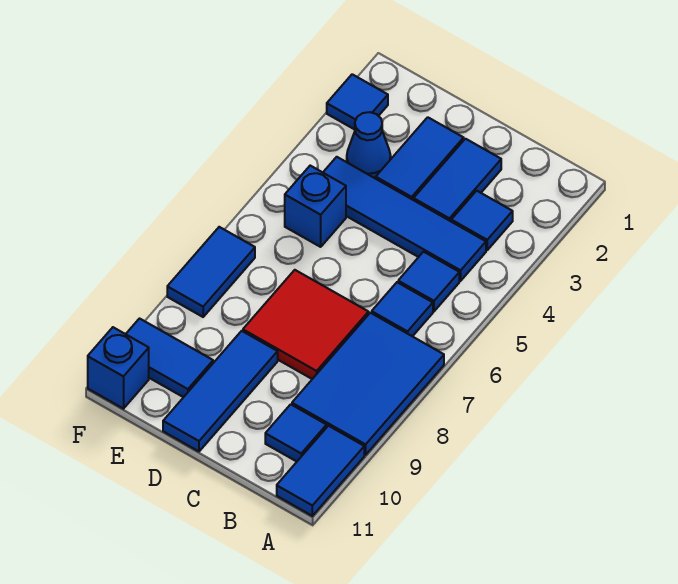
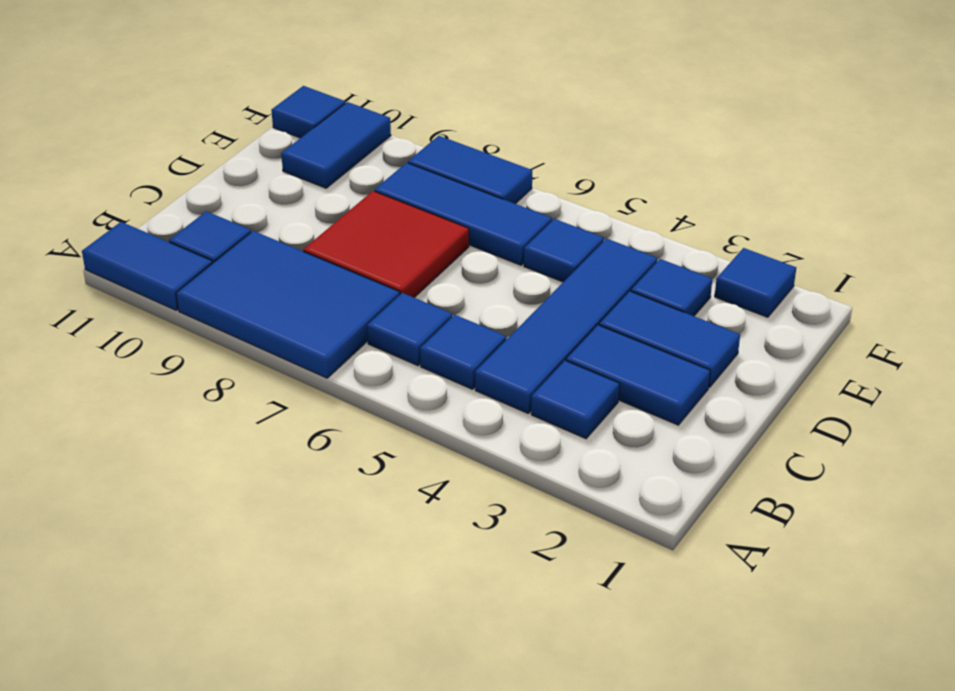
blue 1x3 tile [163,331,278,451] -> blue 1x3 tile moved to [375,163,552,265]
blue 1x1 cone [347,112,391,178] -> blue 1x1 tile [631,259,712,316]
blue 1x1 brick [285,166,346,247] -> blue 1x1 tile [524,219,604,282]
blue 1x1 brick [88,327,149,409] -> blue 1x1 tile [271,86,345,138]

